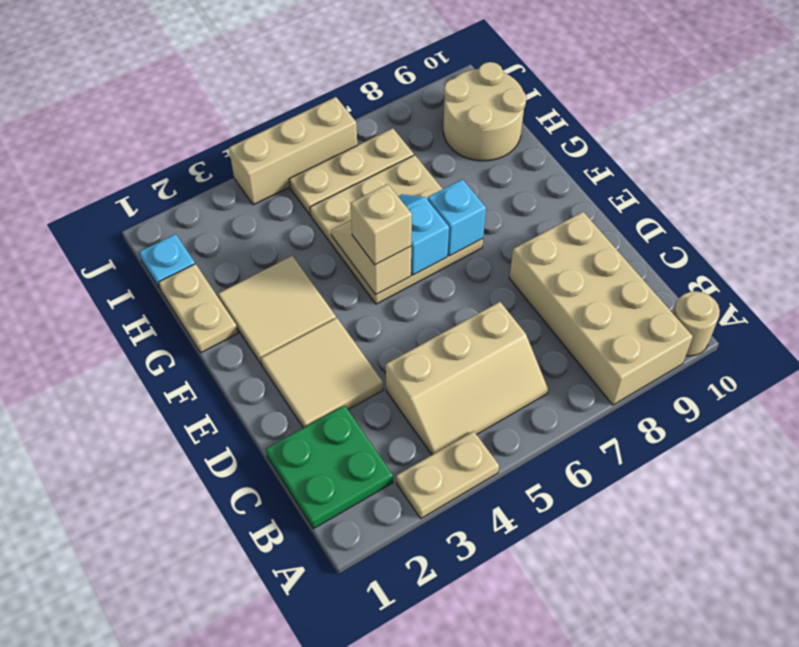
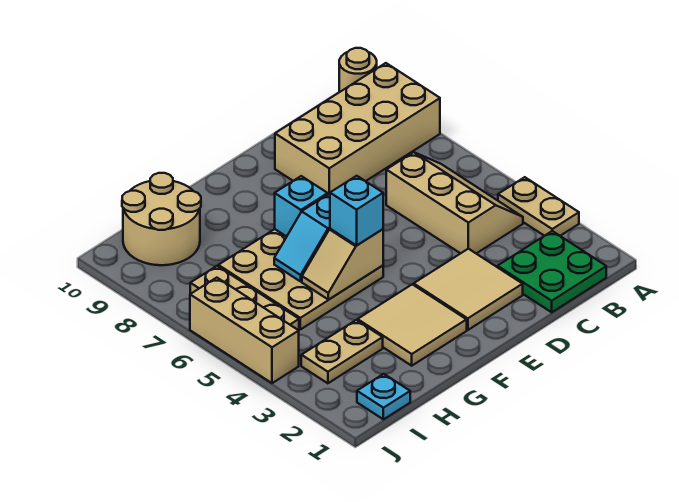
tan 1x1 brick [350,184,412,265] -> cyan 1x1 brick [330,176,383,245]
tan 1x2 plate [159,264,238,353] -> tan 1x2 plate moved to [301,320,383,383]

